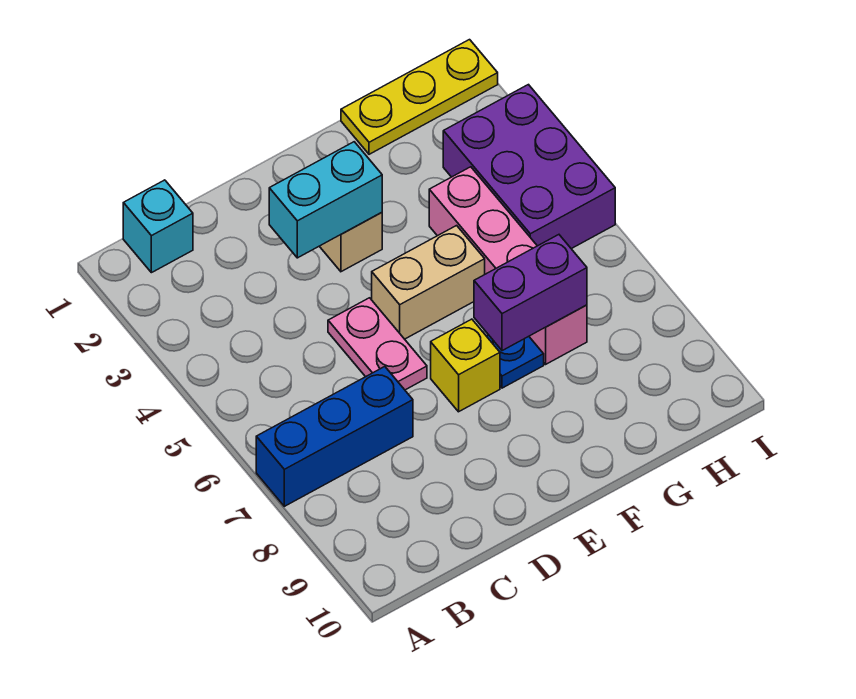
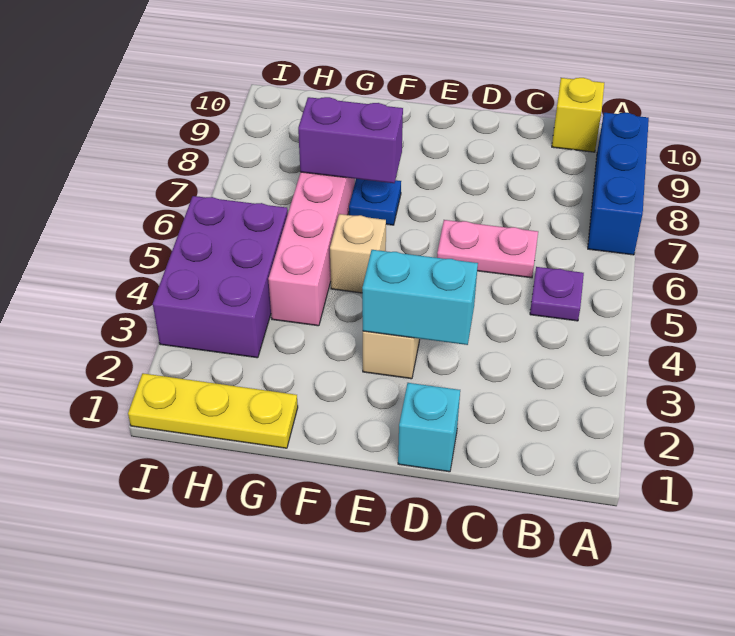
blue 1x3 brick [256,367,413,506] -> blue 1x3 brick turned to [588,113,649,255]
cyan 1x1 brick [123,180,193,273] -> cyan 1x1 brick moved to [398,383,460,472]
none -> purple 1x1 plate [530,267,584,321]
pink 1x2 plate [328,298,427,390] -> pink 1x2 plate turned to [437,220,538,278]
tan 1x2 brick [372,226,485,339] -> tan 1x1 brick [330,214,386,293]
yellow 1x1 brick [431,319,500,412] -> yellow 1x1 brick moved to [552,78,604,152]

